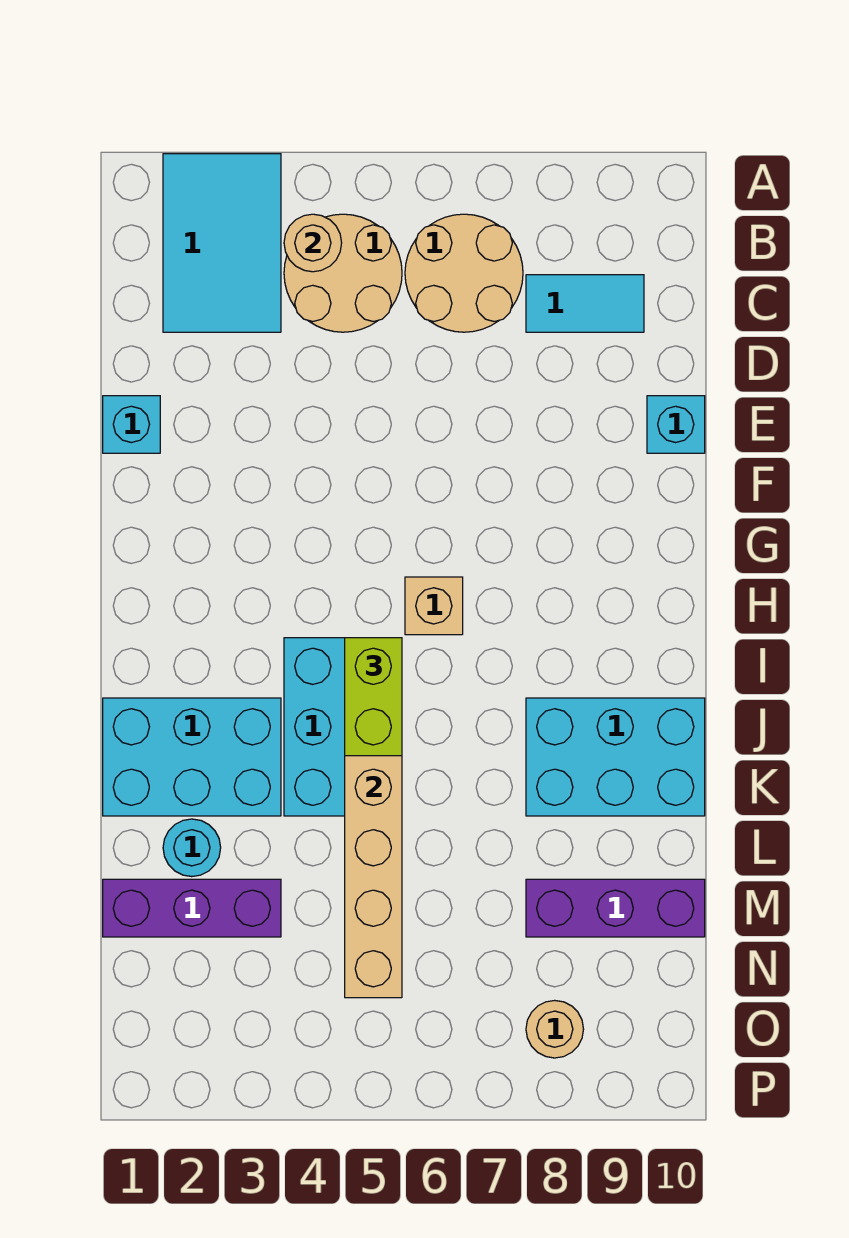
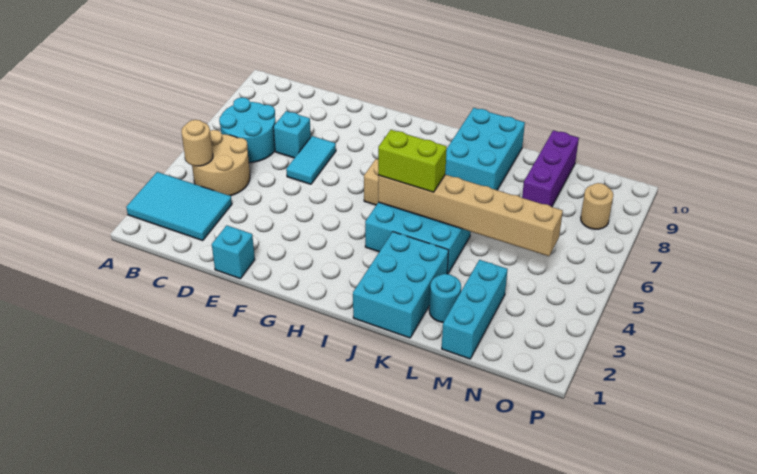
tan 2x2 round brick [405,214,523,332] -> cyan 2x2 round brick [219,97,276,162]
cyan 1x2 tile [526,275,644,332] -> cyan 1x2 tile moved to [286,136,336,184]
cyan 1x1 brick [647,396,705,453] -> cyan 1x1 brick moved to [273,111,311,158]
purple 1x3 brick [103,879,281,937] -> cyan 1x3 brick [442,260,508,359]

